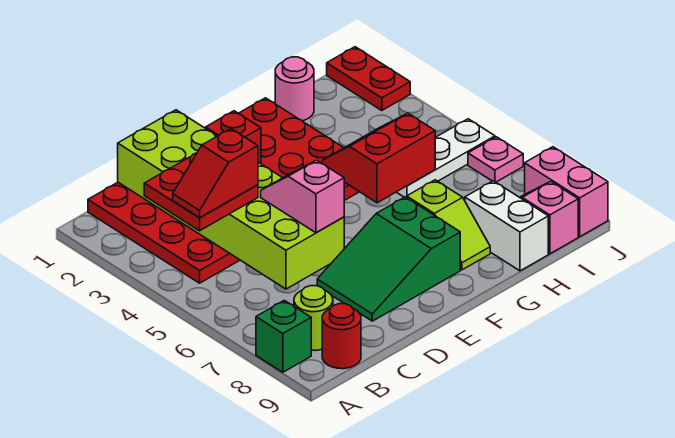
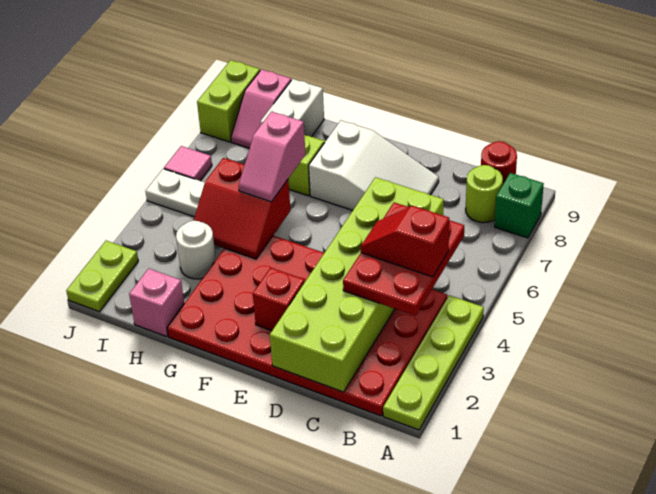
none -> lime 1x4 plate [383,295,484,430]
red 2x2 plate [144,153,258,231] -> red 2x3 plate [343,202,464,316]
red 1x2 slope [173,129,258,218] -> red 1x2 slope turned to [361,206,449,277]
pink 1x2 slope [261,160,344,233] -> pink 1x2 slope moved to [239,112,306,202]
green 2x3 slope [317,197,460,321] -> white 2x3 slope [309,121,439,210]
pink 1x1 round brick [275,57,314,121] -> pink 1x1 brick [129,269,184,337]
none -> white 1x1 round brick [176,221,216,279]
red 1x2 plate [327,47,410,111] -> lime 1x2 plate [66,241,138,312]
pink 1x1 plate [468,137,523,182] -> pink 1x1 tile [164,146,212,181]
pink 1x2 brick [525,147,608,237] -> lime 1x2 brick [197,60,260,142]

